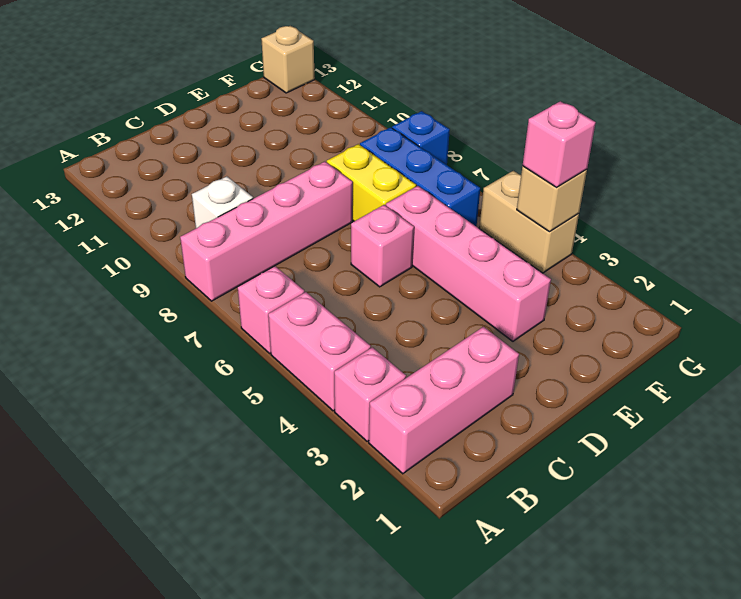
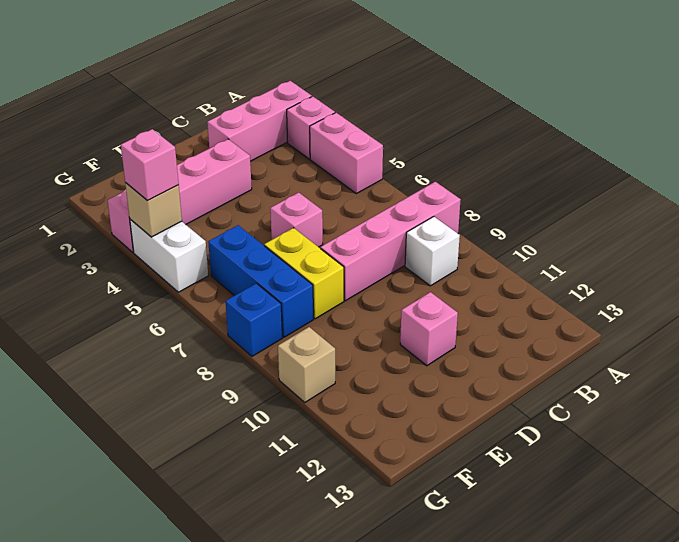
pink 1x1 brick [238,266,305,353] -> pink 1x1 brick moved to [400,292,458,366]
pink 1x4 brick [386,186,551,341] -> pink 1x4 brick turned to [107,139,252,252]
tan 1x2 brick [479,171,579,273] -> white 1x2 brick [130,219,208,292]
tan 1x1 brick [261,26,315,93] -> tan 1x1 brick moved to [278,327,335,402]

